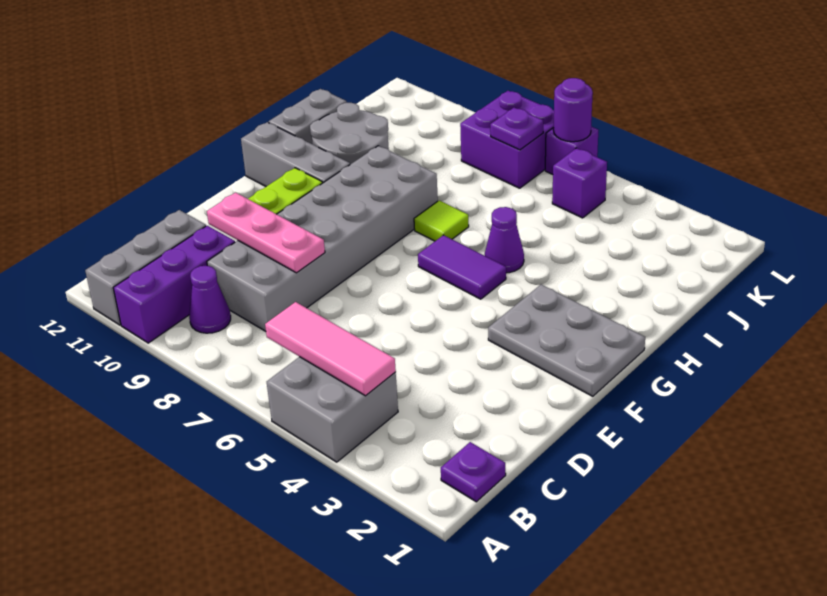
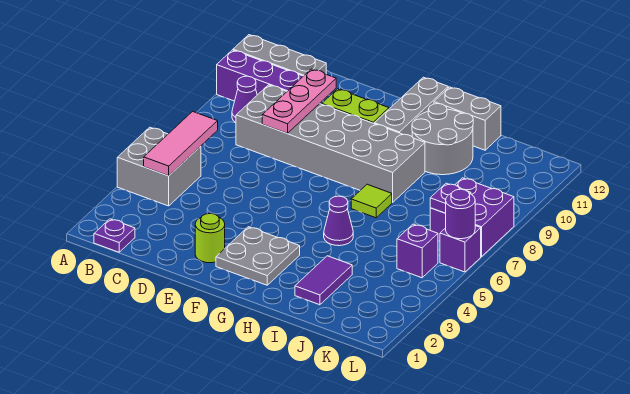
none -> lime 1x1 round brick [195,213,225,263]
grey 2x3 plate [488,285,645,396] -> grey 2x2 plate [216,227,300,285]
purple 1x2 tile [418,235,506,299] -> purple 1x2 tile moved to [295,256,352,305]

